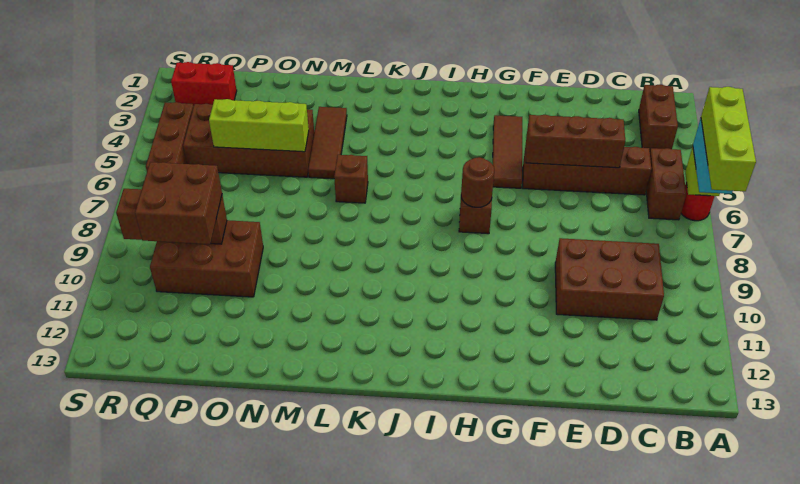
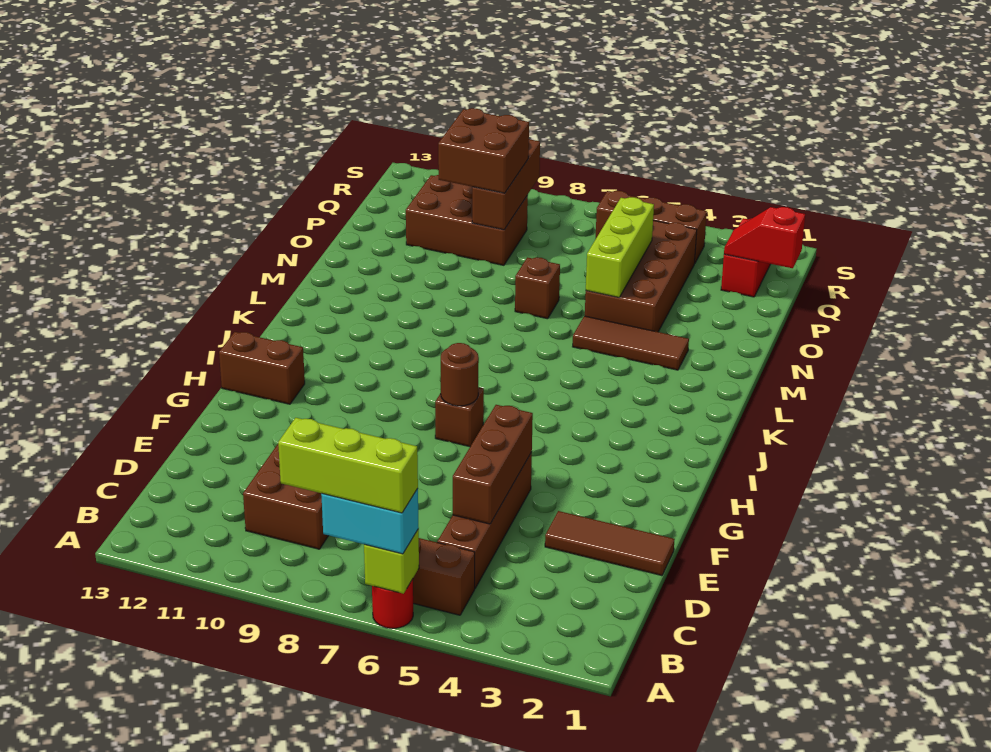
brown 1x2 brick [639,85,678,150] -> brown 1x2 brick moved to [219,332,305,404]
brown 1x3 tile [493,115,522,188] -> brown 1x3 tile moved to [545,511,675,576]
brown 1x1 brick [334,155,368,203] -> brown 1x1 brick moved to [515,257,560,319]
brown 2x3 brick [150,220,263,297] -> brown 2x3 brick turned to [406,175,528,265]
none -> red 1x2 slope [724,207,805,268]

